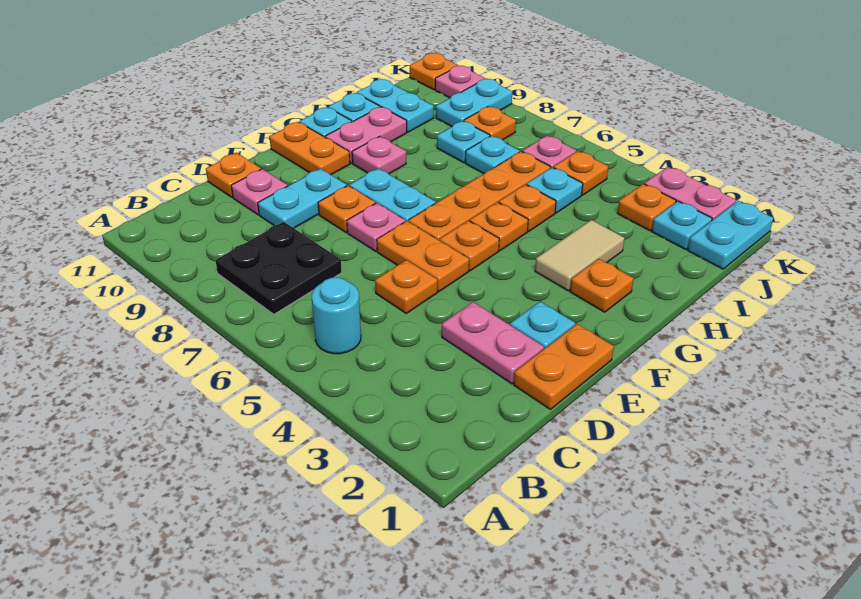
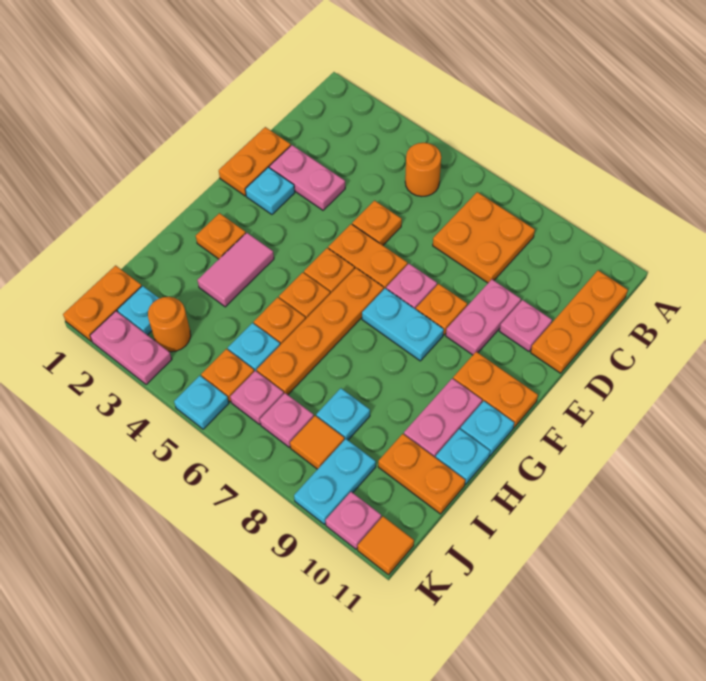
cyan 1x1 round brick [312,278,361,354] -> orange 1x1 round brick [405,143,441,197]
black 2x2 plate [215,222,342,314] -> orange 2x2 plate [433,192,535,283]
cyan 1x2 plate [258,169,347,228] -> pink 1x2 plate [446,279,521,355]
orange 1x1 plate [206,153,261,197] -> orange 1x3 plate [531,271,628,373]
tan 1x2 tile [535,220,624,291] -> pink 1x2 tile [197,233,274,307]
pink 1x1 plate [352,136,406,174] -> pink 1x1 plate moved to [260,393,314,447]
cyan 1x1 plate [465,136,520,174] -> cyan 1x1 plate moved to [174,376,229,429]
cyan 1x2 plate [357,79,434,132] -> orange 1x2 plate [378,434,465,514]
cyan 1x2 plate [688,201,773,269] -> orange 1x2 plate [63,266,142,341]
orange 1x1 plate [617,184,676,231] -> orange 1x1 round brick [148,297,191,352]
orange 1x1 plate [464,106,516,140] -> orange 1x1 tile [290,416,344,469]
orange 1x1 plate [410,53,458,90] -> orange 1x1 tile [358,516,414,575]

